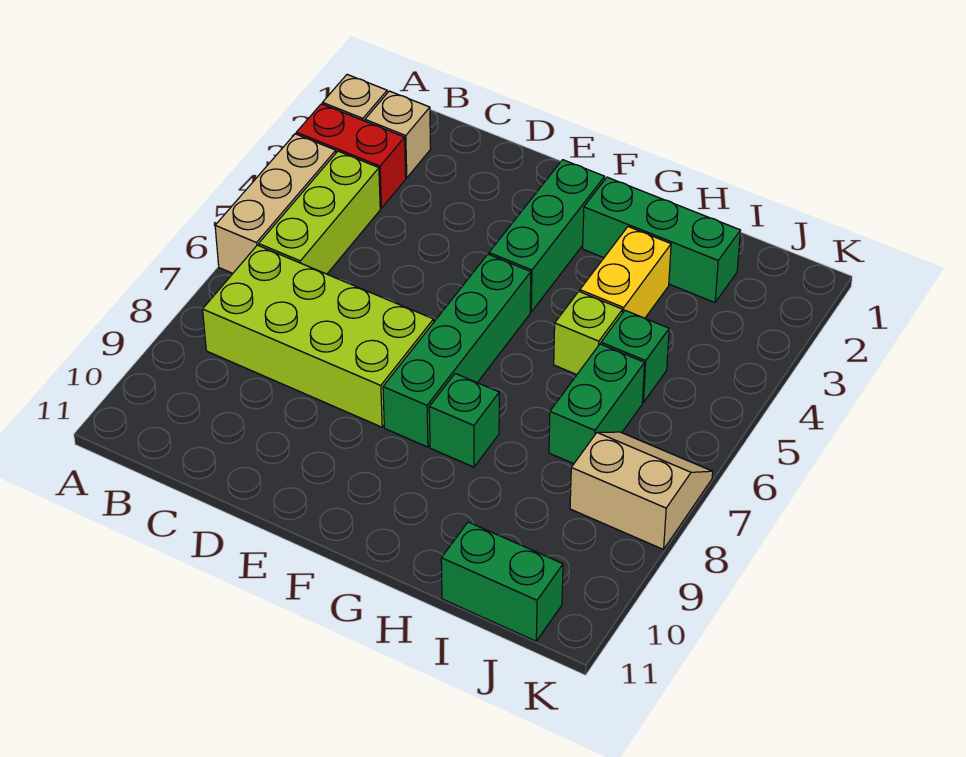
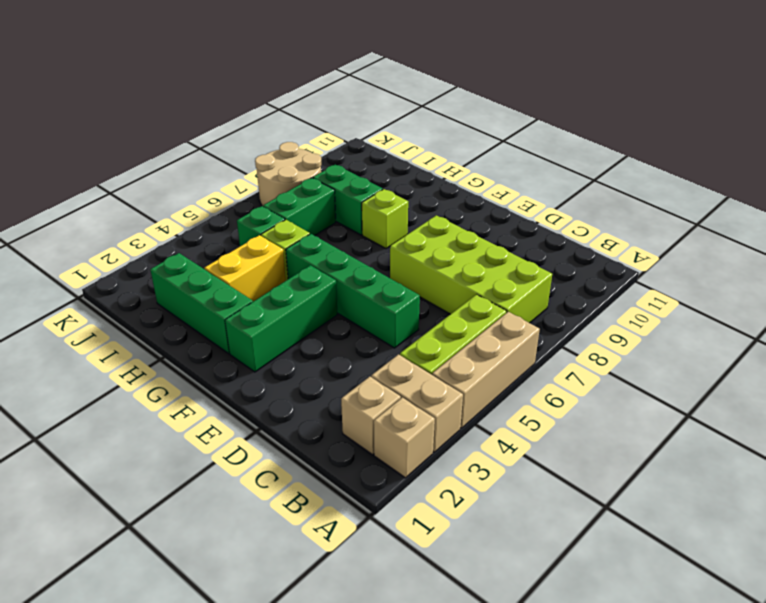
red 1x2 brick [296,104,406,208] -> tan 1x2 brick [371,354,463,452]
green 1x4 brick [383,254,531,447] -> green 1x4 brick turned to [286,234,420,348]
green 1x1 brick [429,374,499,467] -> lime 1x1 brick [362,189,408,249]
green 1x2 brick [441,522,563,641] -> green 1x2 brick moved to [313,165,383,235]
tan 2x2 slope [570,432,713,549] -> tan 2x2 round brick [255,142,322,206]

